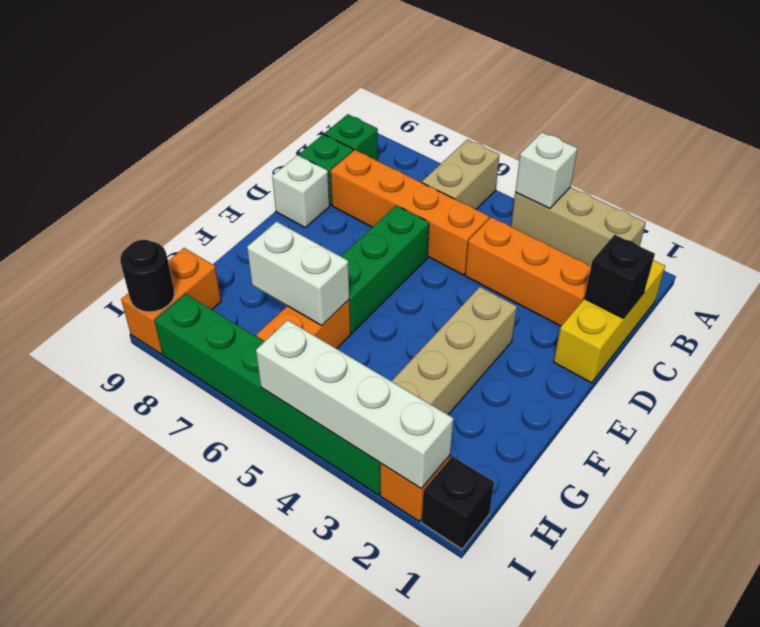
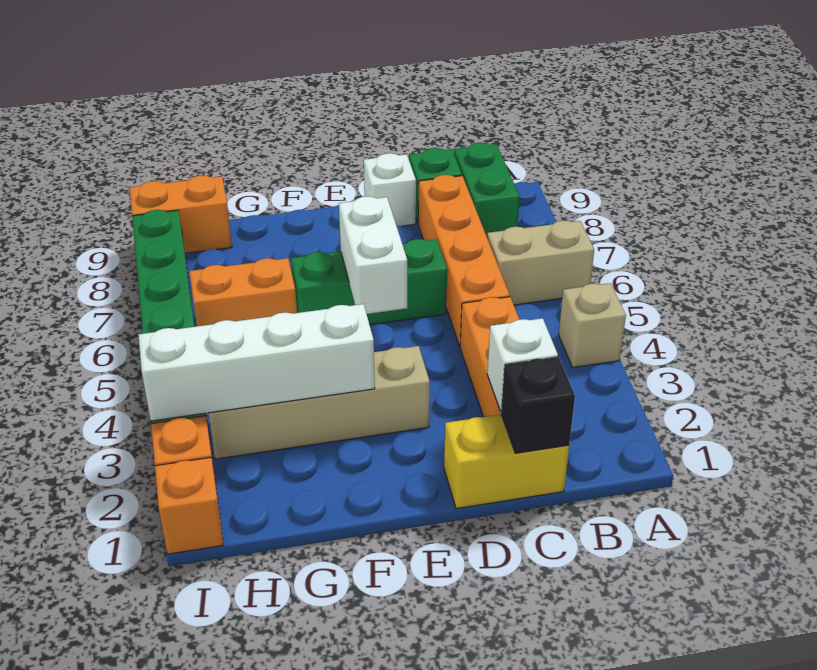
tan 1x3 brick [511,187,646,266] -> tan 1x1 brick [559,283,626,368]
white 1x1 brick [515,132,577,208] -> white 1x1 brick moved to [487,318,558,412]
yellow 1x3 brick [554,260,665,383] -> yellow 1x2 brick [444,414,569,509]
green 1x1 brick [324,114,378,161] -> green 1x2 brick [454,143,520,236]
white 1x2 brick [247,222,349,325] -> white 1x2 brick moved to [339,196,407,314]
black 1x1 brick [422,456,494,549] -> orange 1x1 brick [155,457,224,554]
white 1x4 brick [256,320,453,489] -> white 1x4 brick turned to [138,304,375,421]
black 1x1 round brick [120,240,174,312] -> none

